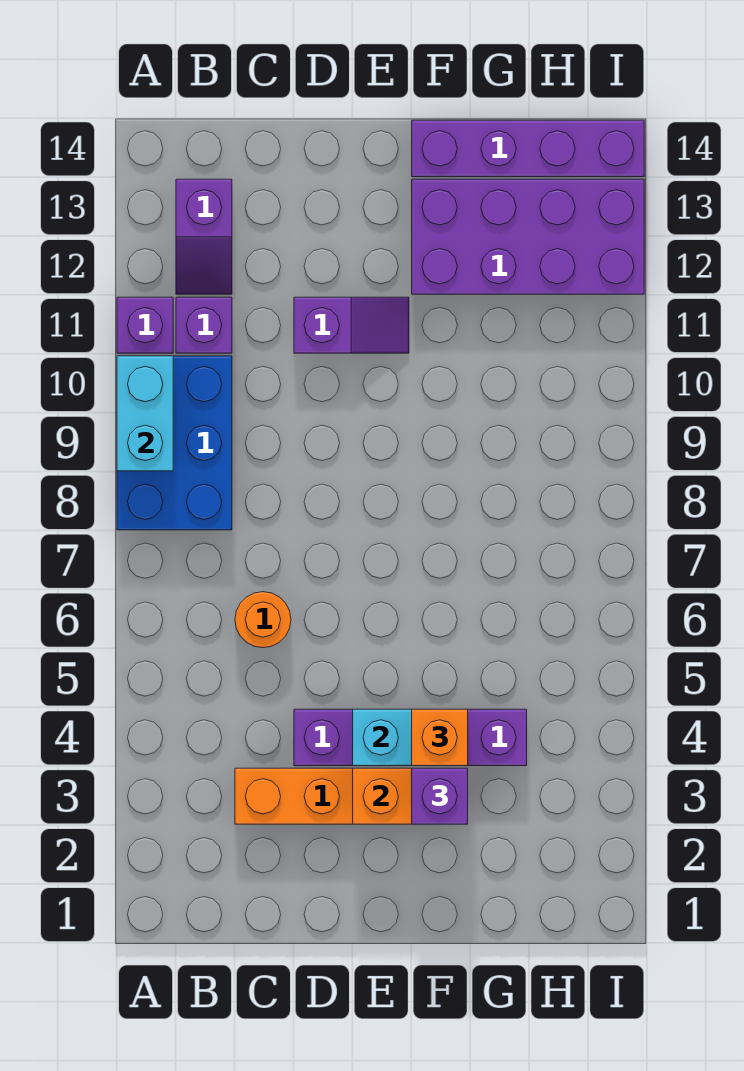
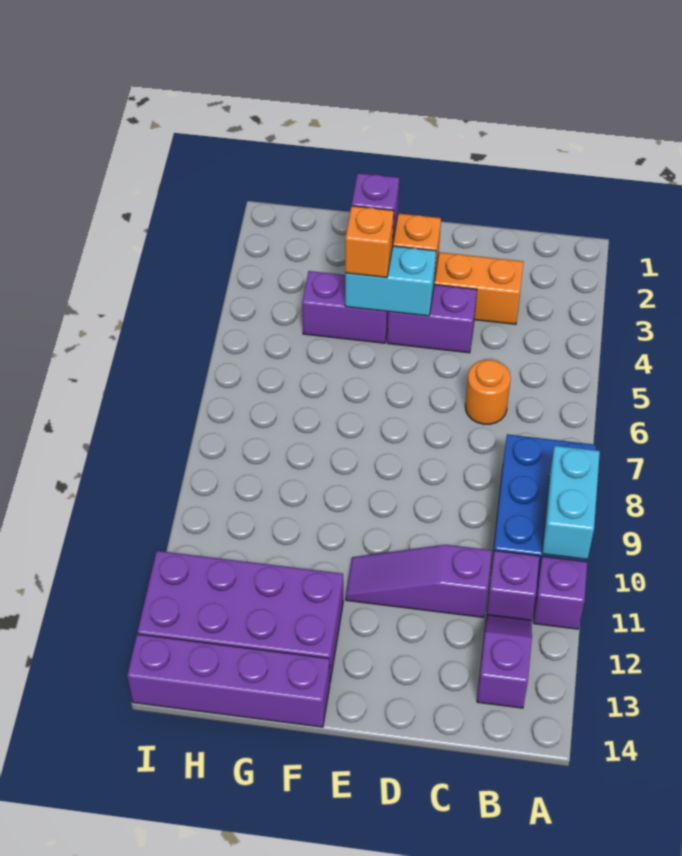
purple 1x2 slope [294,297,409,353] -> purple 1x3 slope [346,545,492,618]

